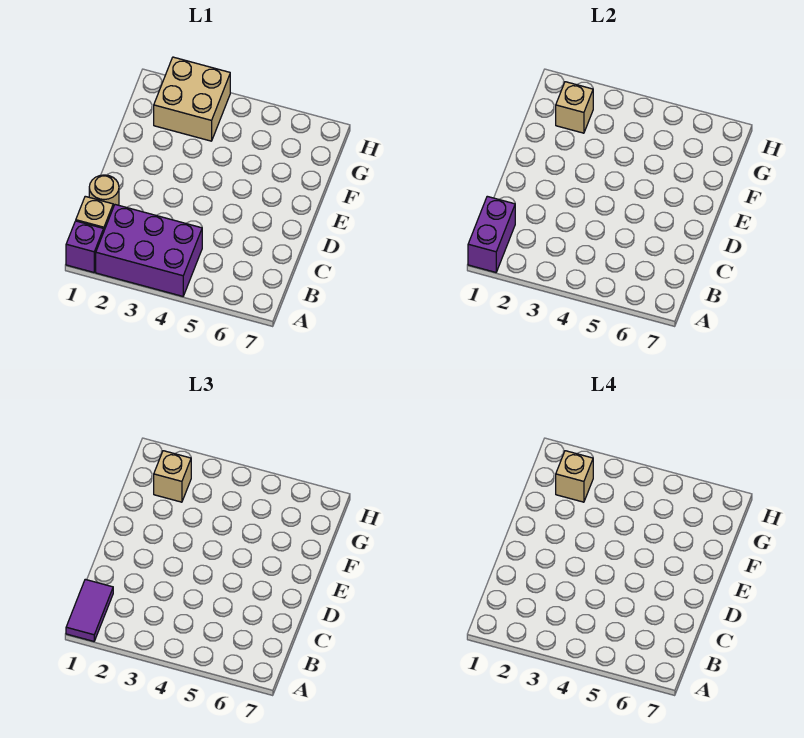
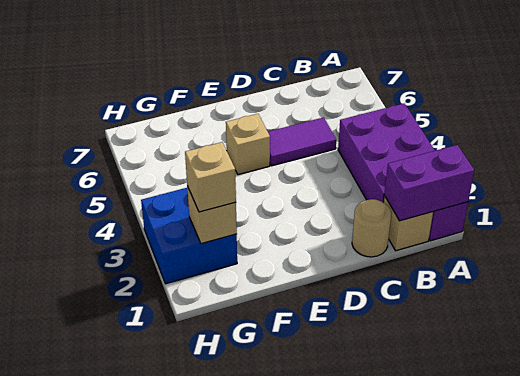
purple 1x2 tile [66,579,113,641] -> purple 1x2 tile moved to [268,117,336,166]
tan 2x2 brick [154,57,230,141] -> blue 2x2 brick [141,188,237,284]
tan 1x1 brick [556,451,593,502] -> tan 1x1 brick moved to [226,114,270,175]

